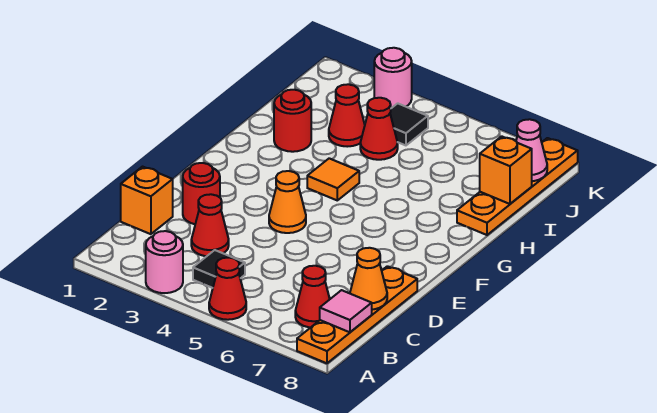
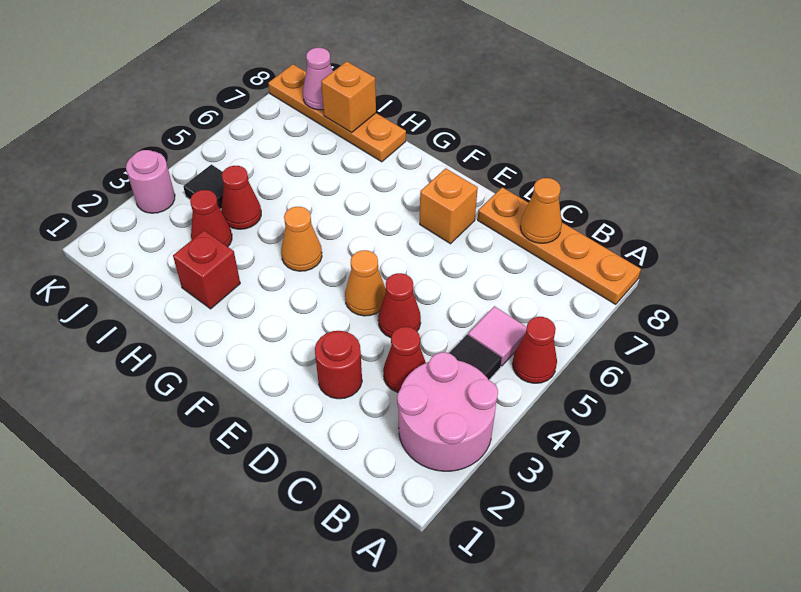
pink 1x1 round brick [146,231,183,293] -> pink 2x2 round brick [397,352,498,471]
red 1x1 cone [295,266,330,327] -> red 1x1 cone moved to [378,273,421,338]
pink 1x1 tile [320,290,372,332] -> pink 1x1 tile moved to [468,306,527,366]
orange 1x1 brick [121,167,173,234] -> orange 1x1 brick moved to [420,168,478,244]
orange 1x1 tile [307,158,359,200] -> orange 1x1 cone [281,207,322,271]
red 1x1 round brick [274,90,311,152] -> red 1x1 brick [173,230,240,309]

